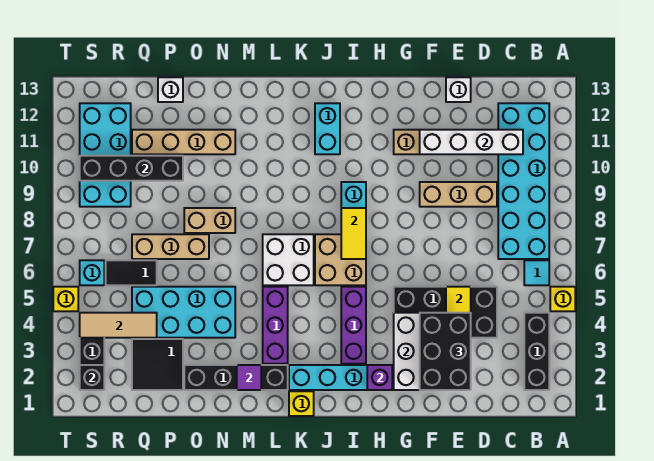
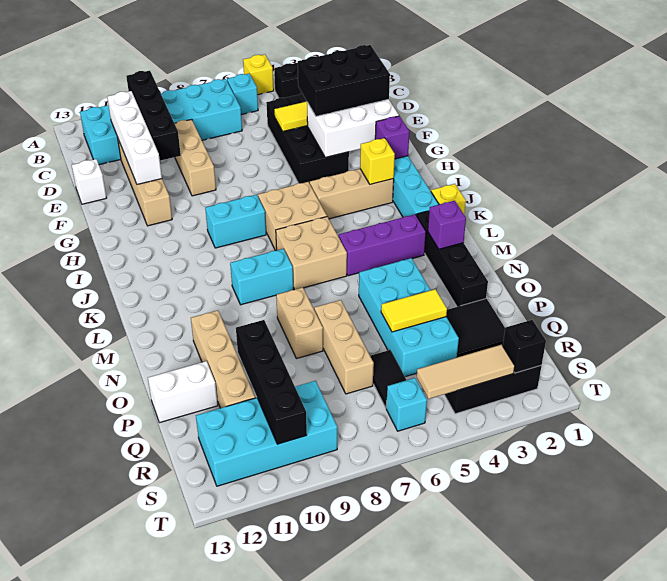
cyan 1x1 tile [524,260,549,285] -> cyan 1x1 brick [227,74,258,115]
none -> black 1x4 brick [126,71,181,161]
purple 1x3 brick [341,287,366,364] -> tan 1x3 brick [310,169,394,219]
yellow 1x2 tile [341,208,366,259] -> yellow 1x2 tile moved to [381,289,447,332]
cyan 1x2 brick [315,103,340,154] -> cyan 1x2 brick moved to [230,249,293,305]
white 2x2 brick [263,234,314,285] -> tan 2x2 brick [276,217,347,289]
purple 1x1 tile [237,365,261,390] -> purple 1x1 brick [428,201,466,249]
white 1x1 brick [158,77,183,102] -> white 1x2 brick [148,361,218,423]
tan 1x3 tile [80,313,157,338] -> tan 1x3 tile turned to [417,345,515,399]
yellow 1x1 brick [53,287,78,311] -> yellow 1x1 brick moved to [360,138,395,184]

